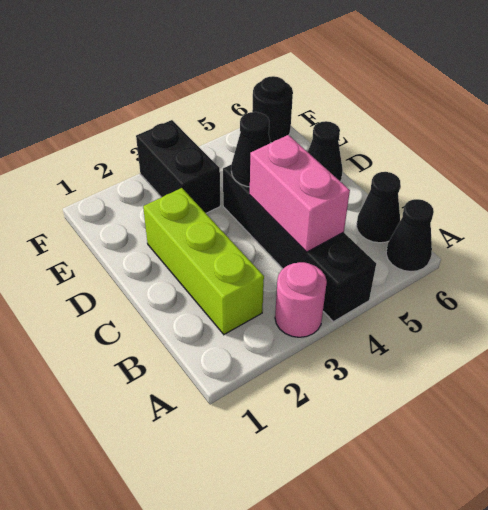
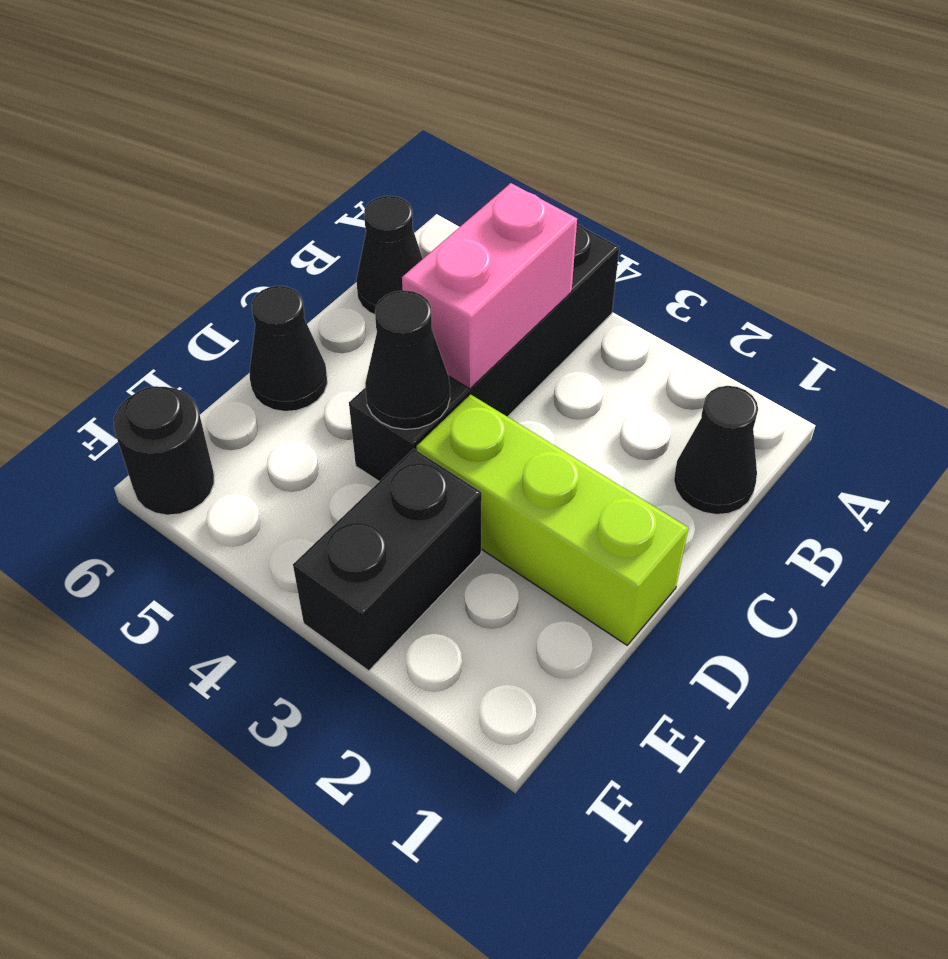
pink 1x1 round brick [275,262,327,337] -> none
black 1x1 cone [386,199,434,272] -> black 1x1 cone moved to [674,386,758,515]
lime 1x3 brick [143,188,264,334] -> lime 1x3 brick turned to [417,394,688,645]

